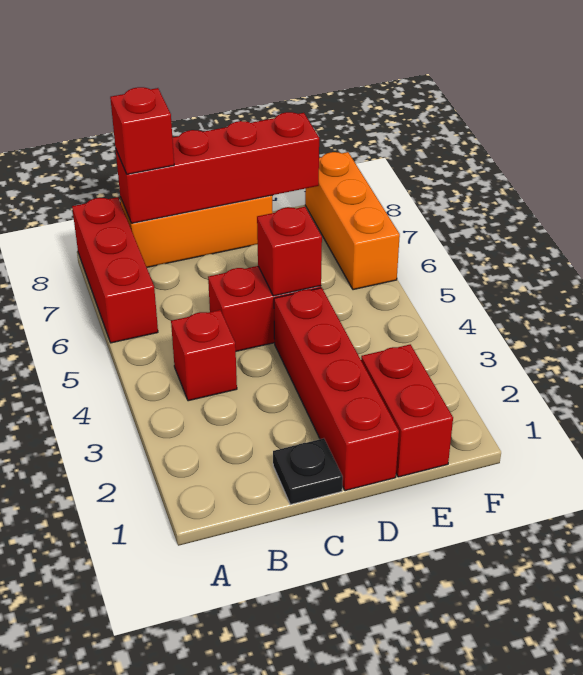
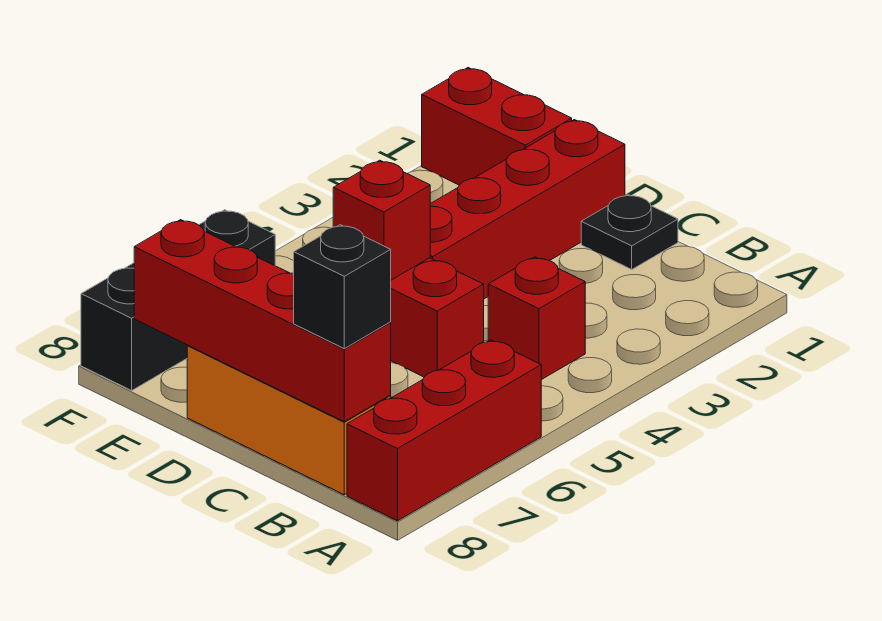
red 1x1 brick [110,87,174,174] -> black 1x1 brick [294,225,391,349]
red 1x2 brick [361,344,453,477] -> red 1x2 brick turned to [422,68,572,185]
orange 1x3 brick [305,152,400,290] -> black 1x3 brick [81,210,275,391]

